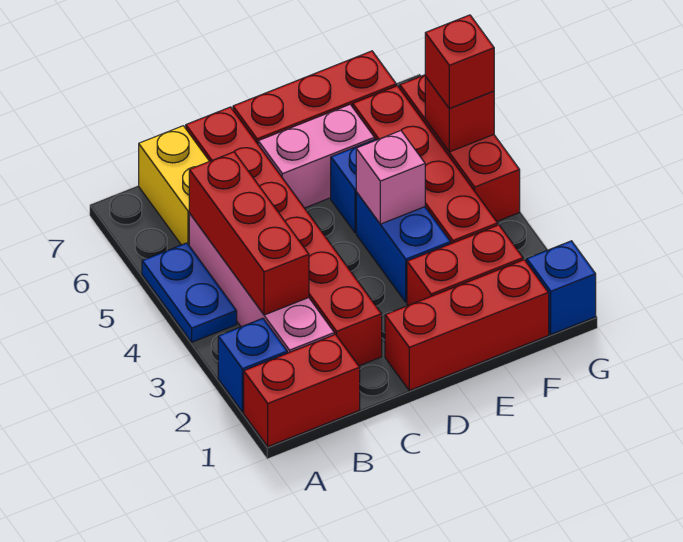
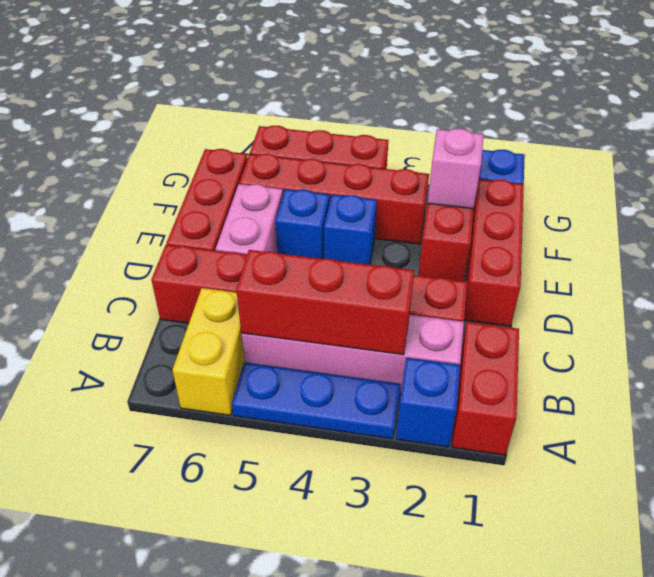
blue 1x2 plate [142,243,237,342] -> blue 1x3 plate [232,362,401,439]
yellow 1x2 brick [139,126,209,245] -> yellow 1x2 brick turned to [172,288,245,416]
blue 1x2 brick [356,192,451,302] -> blue 1x1 brick [324,195,377,265]
pink 1x1 brick [356,131,425,224] -> pink 1x1 brick moved to [428,129,484,209]
red 1x1 brick [425,76,494,152] -> none
red 1x1 brick [425,15,494,108] -> none

